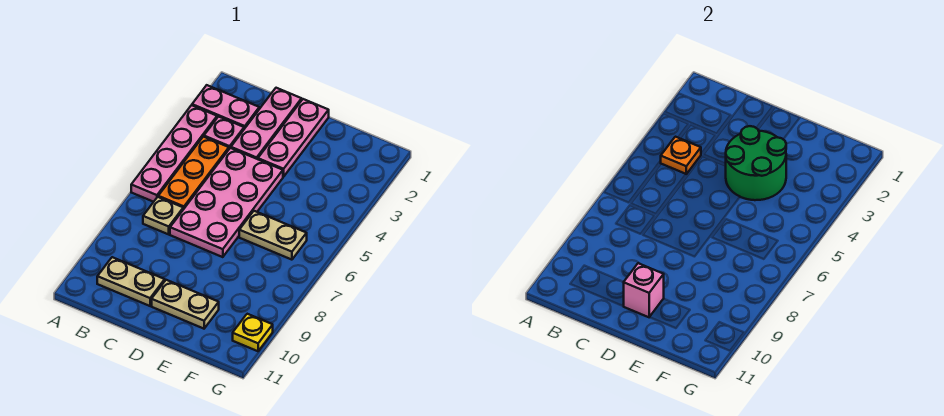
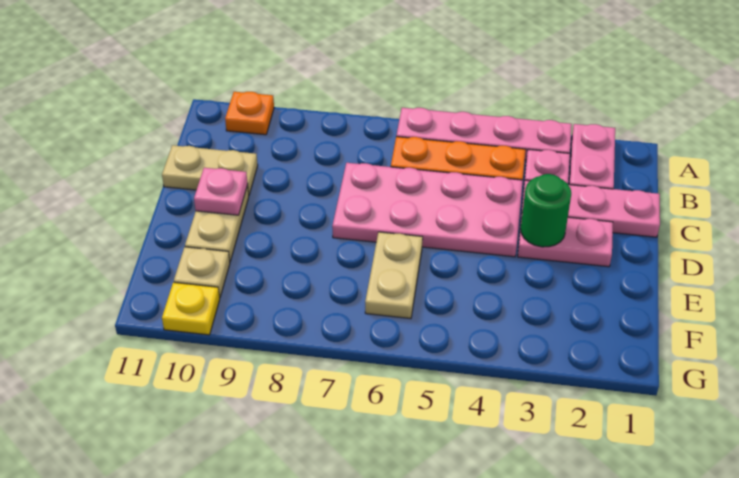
orange 1x1 plate [661,137,701,174] -> orange 1x1 plate moved to [225,92,274,135]
tan 1x1 plate [143,197,183,234] -> tan 1x1 plate moved to [174,247,230,297]
tan 1x2 plate [97,257,165,306] -> tan 1x2 plate turned to [162,145,258,195]
pink 1x3 plate [258,99,329,177] -> pink 1x2 plate [518,216,613,267]
green 2x2 round brick [726,126,786,200] -> green 1x1 round brick [521,174,571,247]
pink 1x1 brick [624,263,664,317] -> pink 1x1 plate [194,168,248,215]

